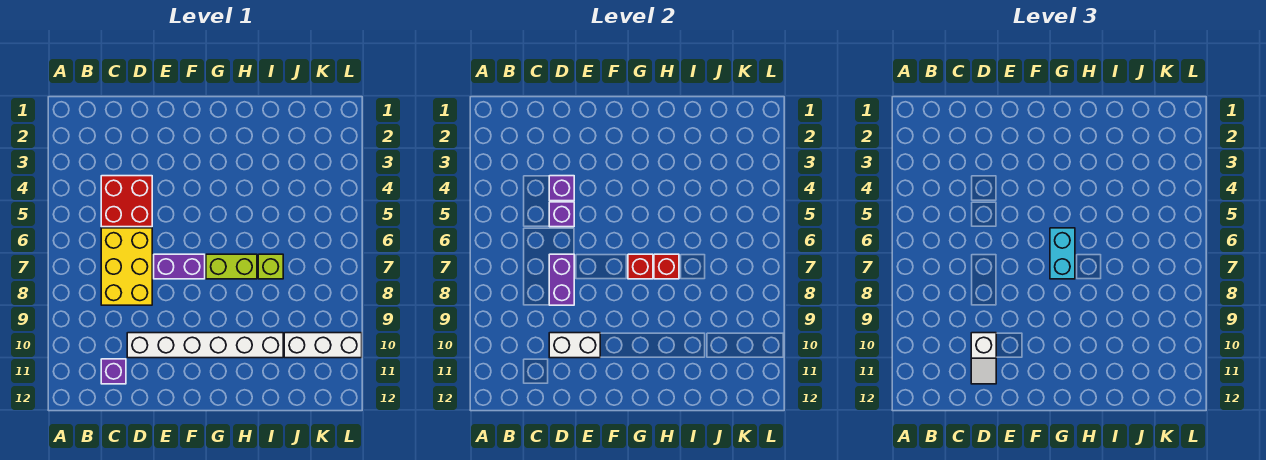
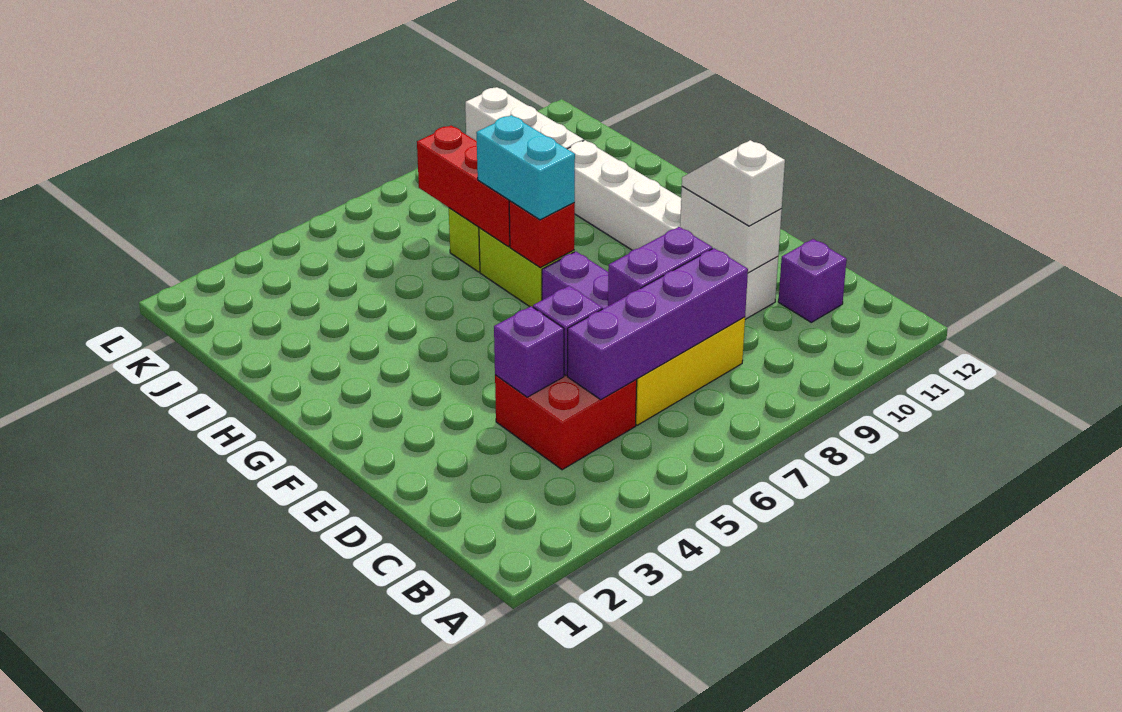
none -> purple 1x4 brick [567,248,748,400]
white 1x2 slope [971,333,996,384] -> white 1x2 slope turned to [682,140,785,226]
cyan 1x2 brick [1050,228,1075,279] -> cyan 1x2 brick turned to [476,115,575,220]
red 1x1 brick [654,254,679,279] -> red 1x3 brick [417,126,510,247]

